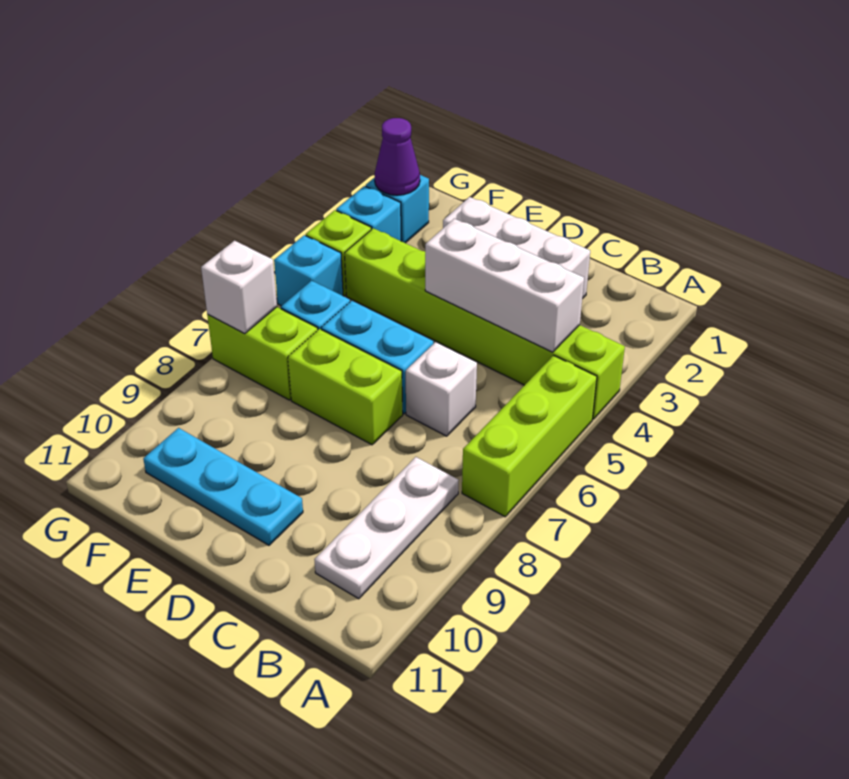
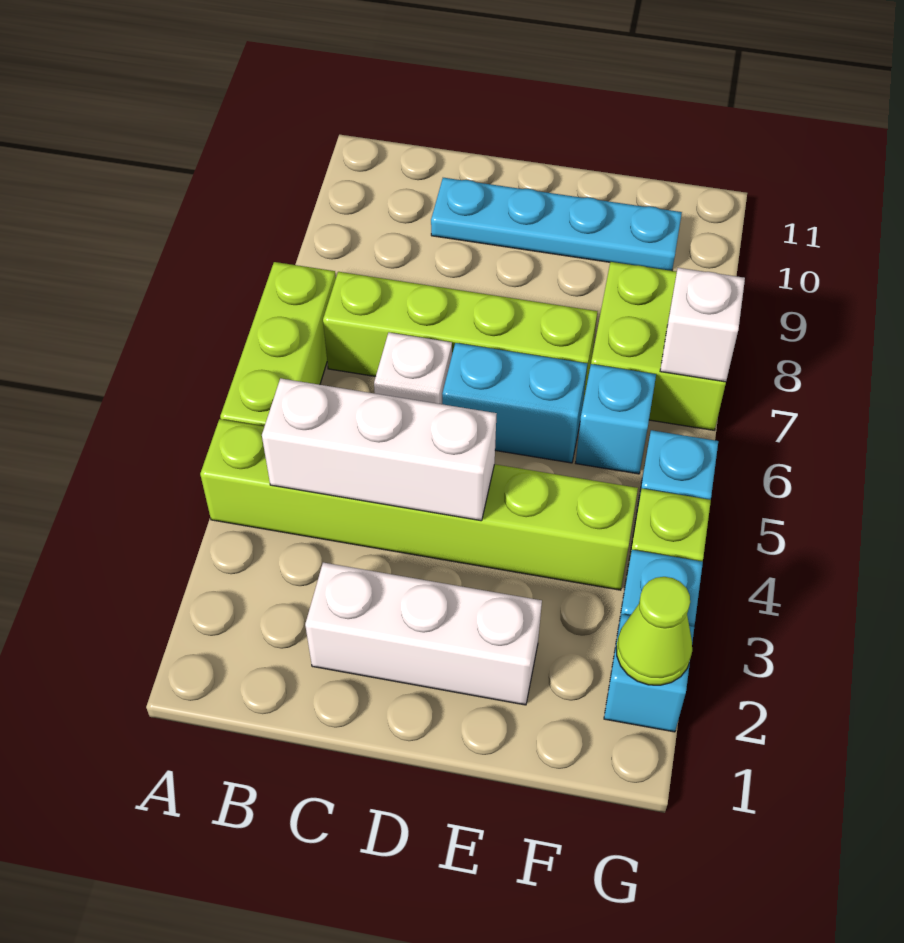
white 1x3 plate [314,457,459,599] -> none
lime 1x2 brick [288,329,403,445] -> lime 1x4 brick [323,272,597,402]
cyan 1x3 plate [143,428,303,545] -> cyan 1x4 plate [431,178,682,271]
lime 1x2 brick [207,307,318,400] -> lime 2x2 brick [591,262,726,430]
purple 1x1 cone [375,118,420,195] -> lime 1x1 cone [617,577,692,685]

